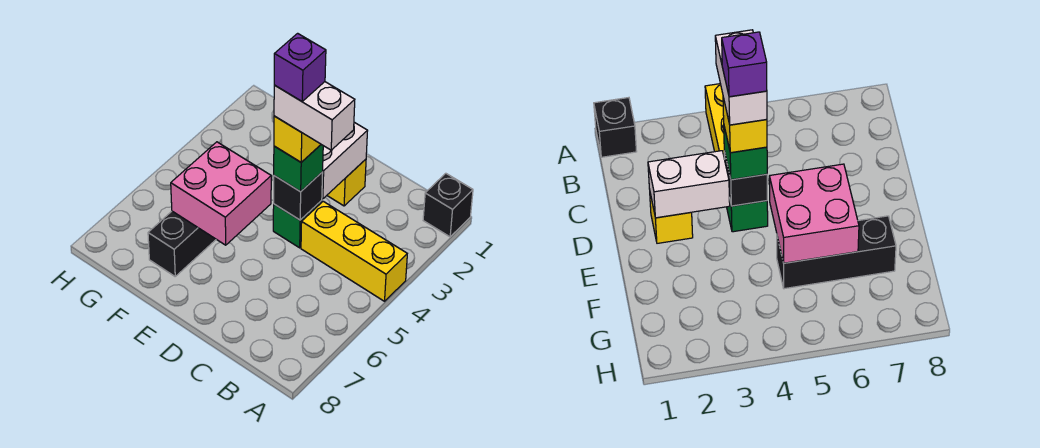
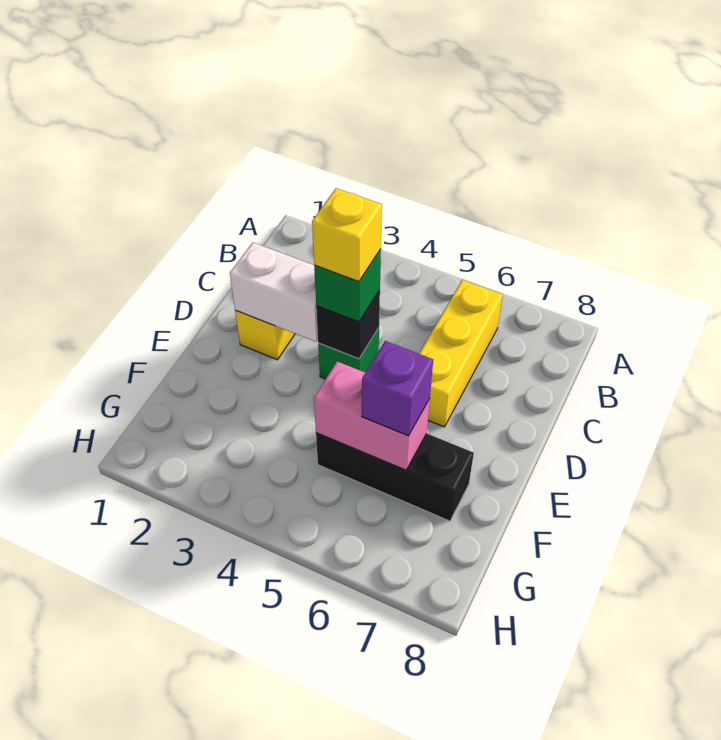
black 1x1 brick [423,173,473,237] -> none
yellow 1x3 brick [301,201,407,301] -> yellow 1x3 brick moved to [419,280,503,427]
white 1x2 brick [274,82,355,150] -> none
purple 1x1 brick [274,33,326,101] -> purple 1x1 brick moved to [362,341,433,436]
pink 2x2 brick [171,142,271,245] -> pink 1x2 brick [314,361,430,470]

